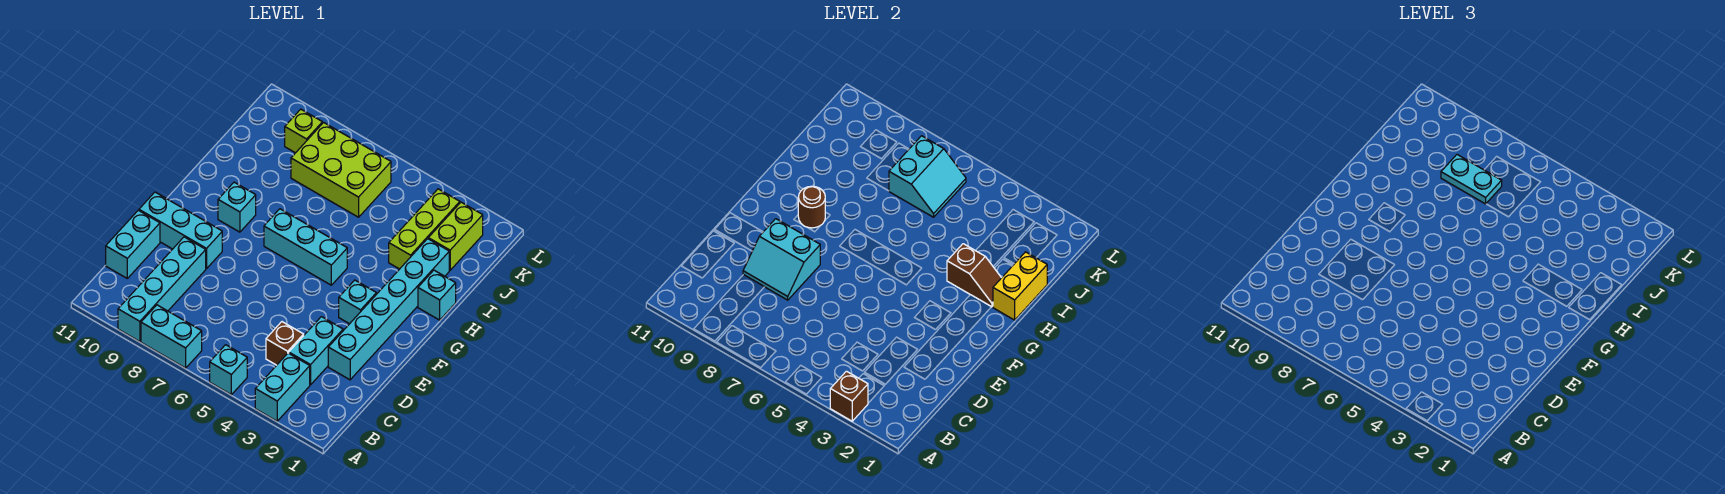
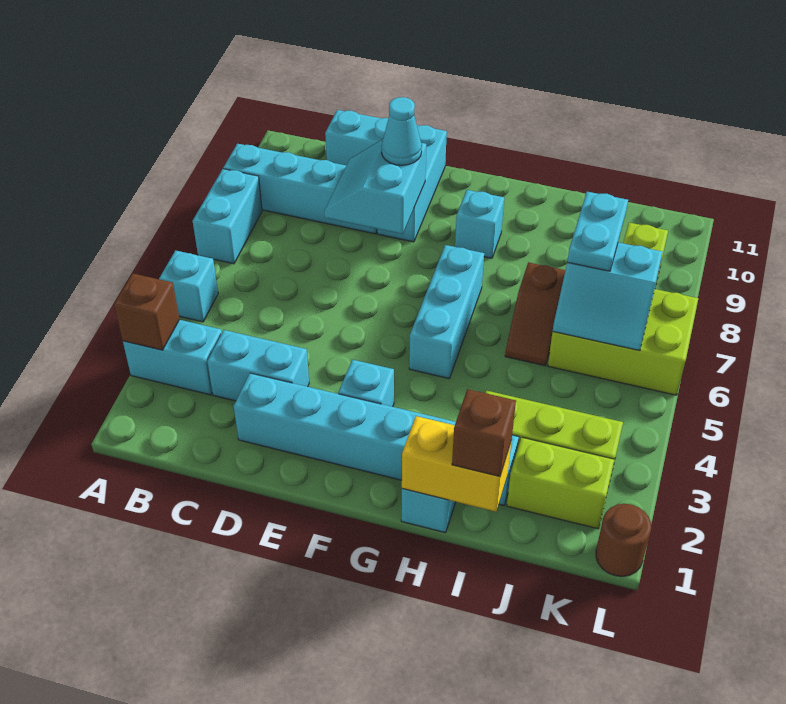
brown 1x1 brick [266,322,304,365] -> brown 1x1 brick moved to [452,389,516,477]
none -> cyan 1x1 cone [381,97,422,165]
brown 1x1 round brick [798,186,825,228] -> brown 1x1 round brick moved to [596,504,651,576]
brown 1x2 slope [947,244,1001,307] -> brown 1x2 slope moved to [505,262,565,366]
lime 2x3 brick [291,123,391,217] -> lime 2x3 brick turned to [548,289,698,395]

